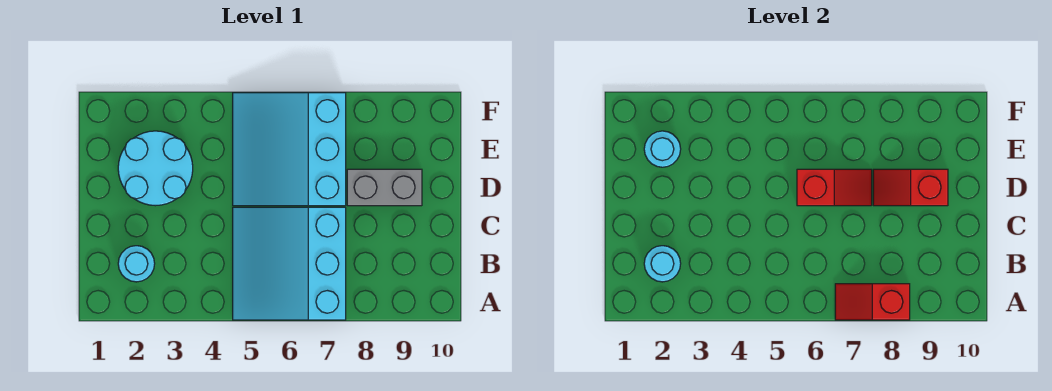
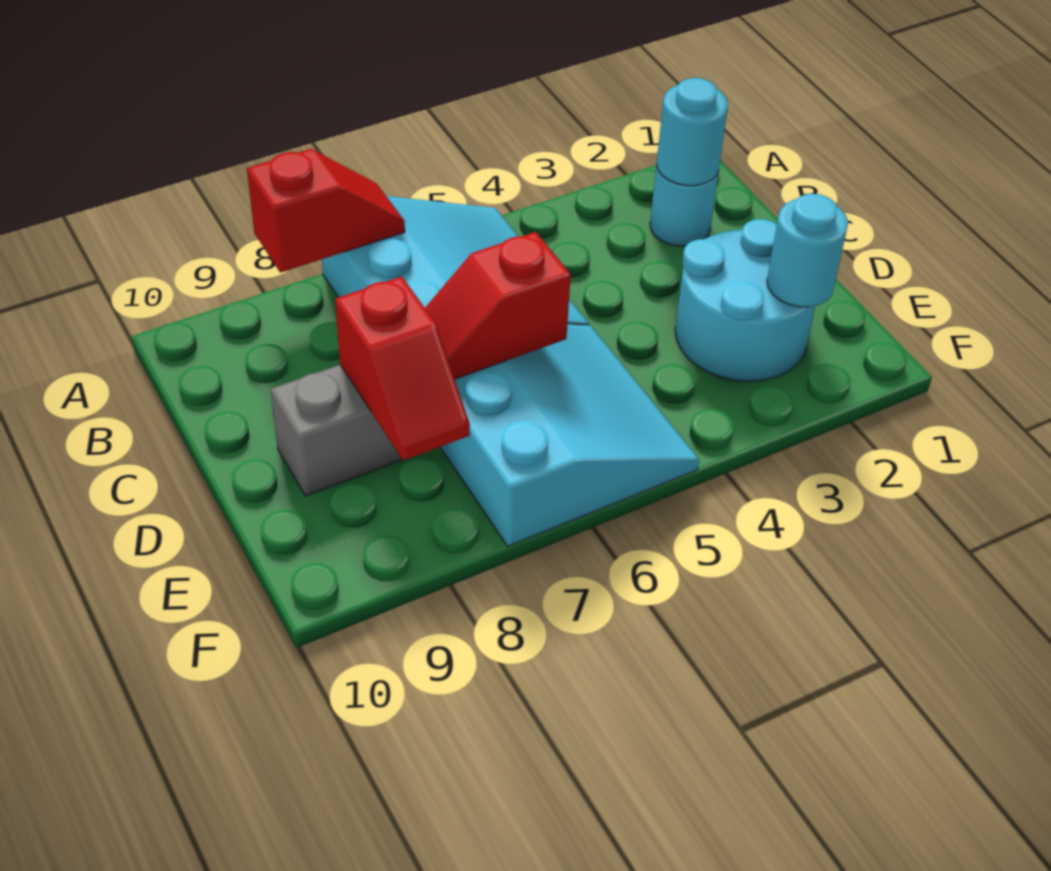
red 1x2 slope [873,169,948,206] -> red 1x2 slope turned to [335,276,470,461]

